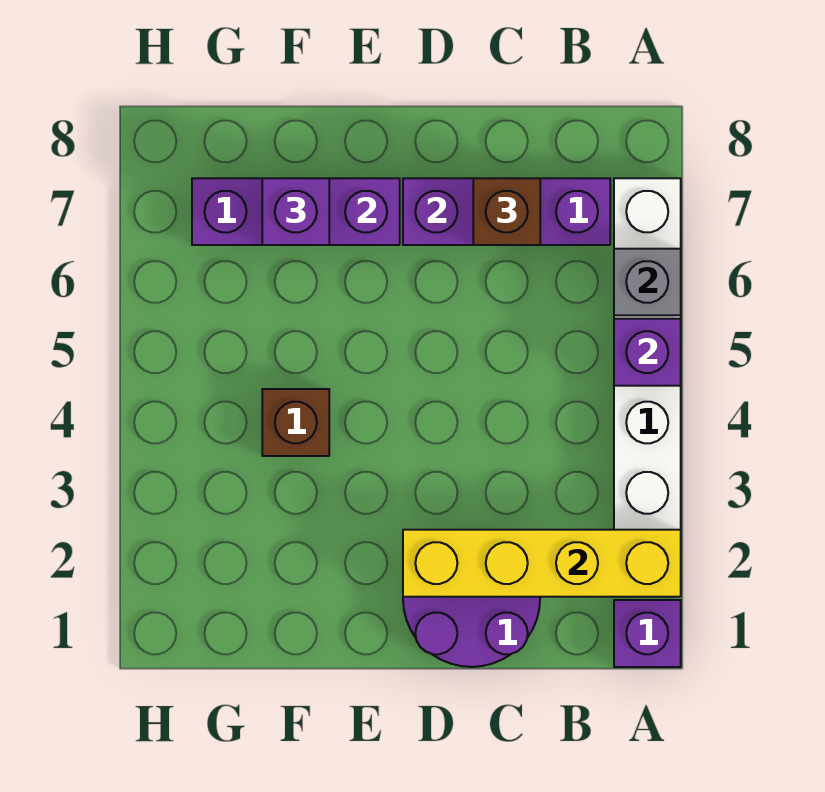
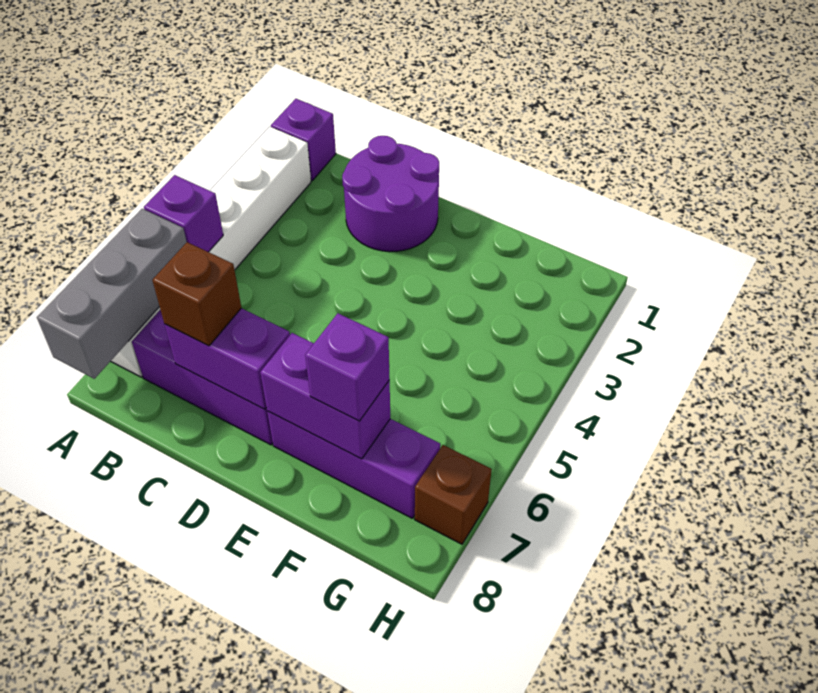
yellow 1x4 brick [403,530,681,597] -> none
grey 1x1 brick [614,249,681,315] -> grey 1x3 brick [37,209,187,379]
brown 1x1 brick [262,389,329,456] -> brown 1x1 brick moved to [415,445,492,544]

